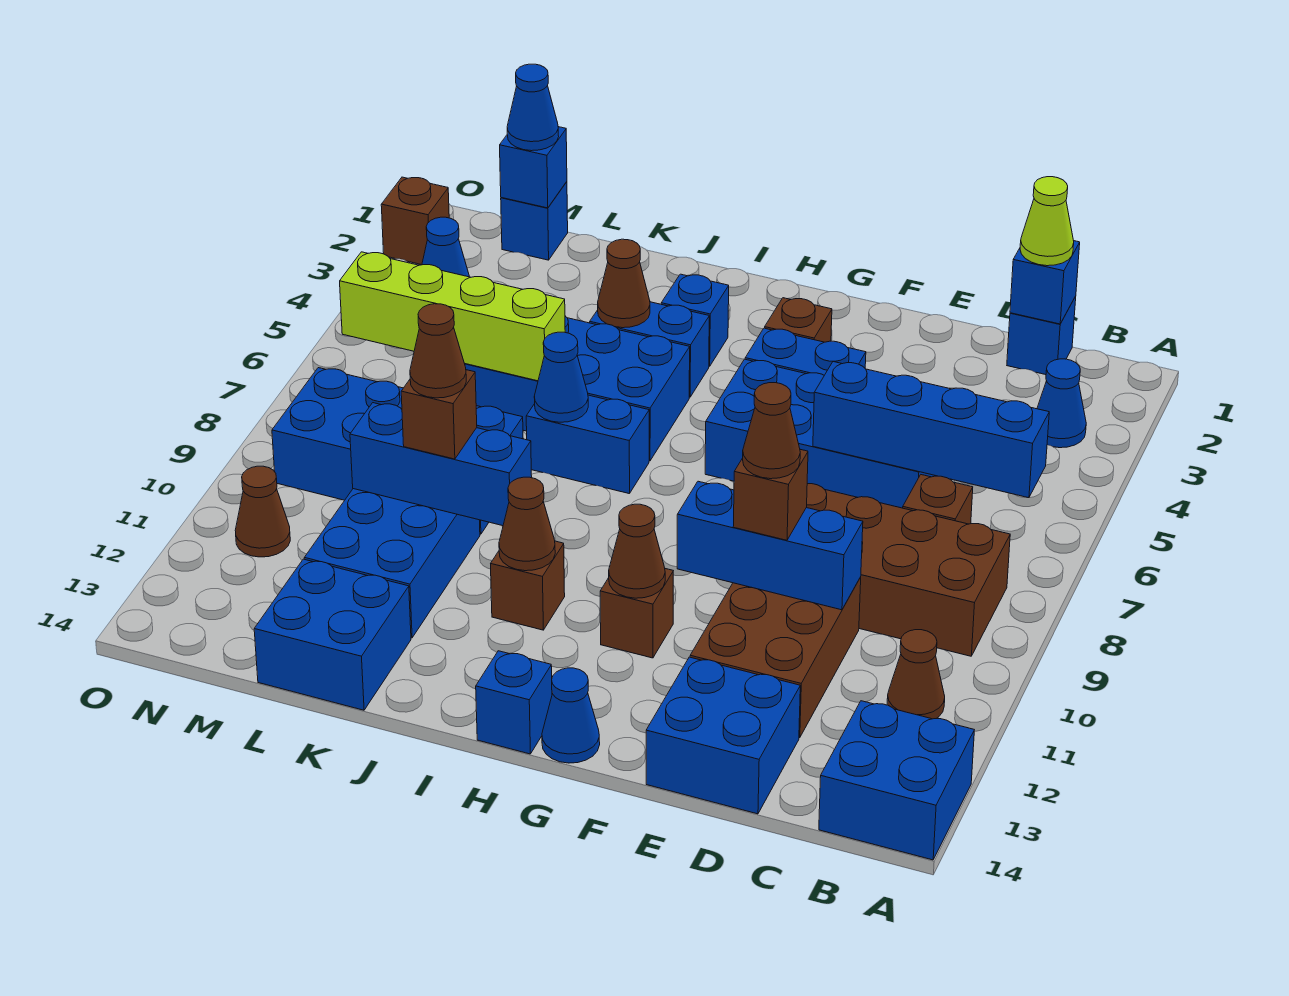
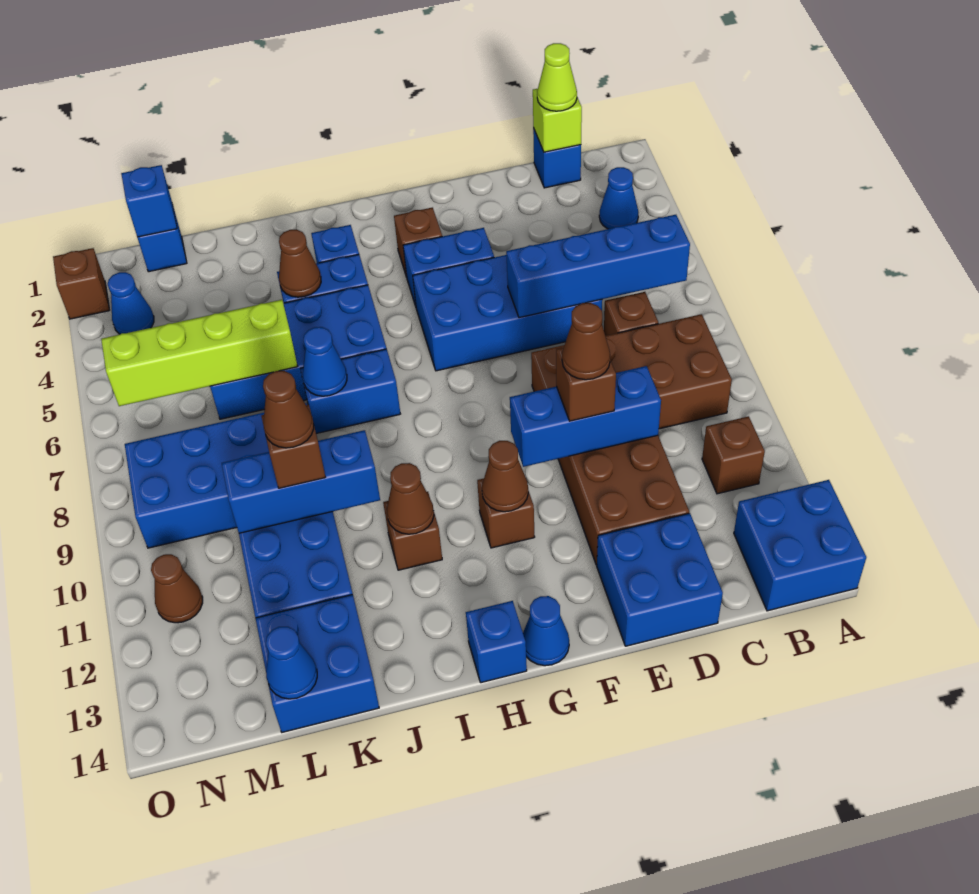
brown 1x1 cone [887,630,945,719] -> brown 1x1 brick [702,416,765,494]
blue 1x1 brick [1010,241,1080,324] -> lime 1x1 brick [533,89,582,152]
blue 1x1 cone [507,64,559,151] -> blue 1x1 cone moved to [266,627,317,699]

